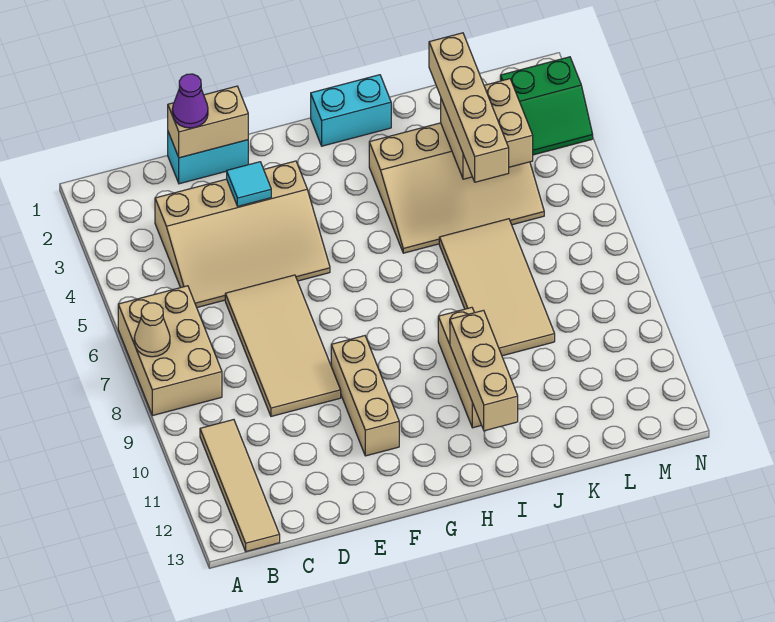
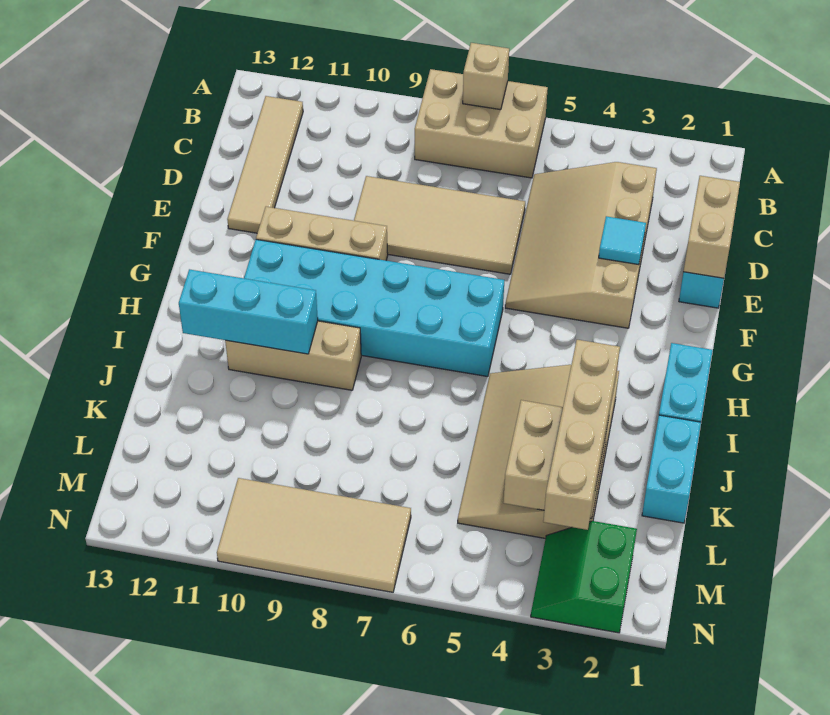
tan 1x1 cone [134,303,170,357] -> tan 1x1 brick [463,43,509,110]
tan 1x4 tile [200,420,280,552] -> tan 1x4 tile turned to [227,96,303,233]
purple 1x1 cone [172,74,208,128] -> none
none -> cyan 2x6 brick [244,240,504,377]
tan 1x3 brick [450,310,518,431] -> cyan 1x3 brick [179,269,318,354]
none -> cyan 1x2 brick [642,415,701,523]
tan 2x4 tile [439,219,555,356] -> tan 2x4 tile moved to [217,478,411,592]
tan 1x4 brick [429,33,509,182] -> tan 1x4 brick turned to [543,340,620,530]

